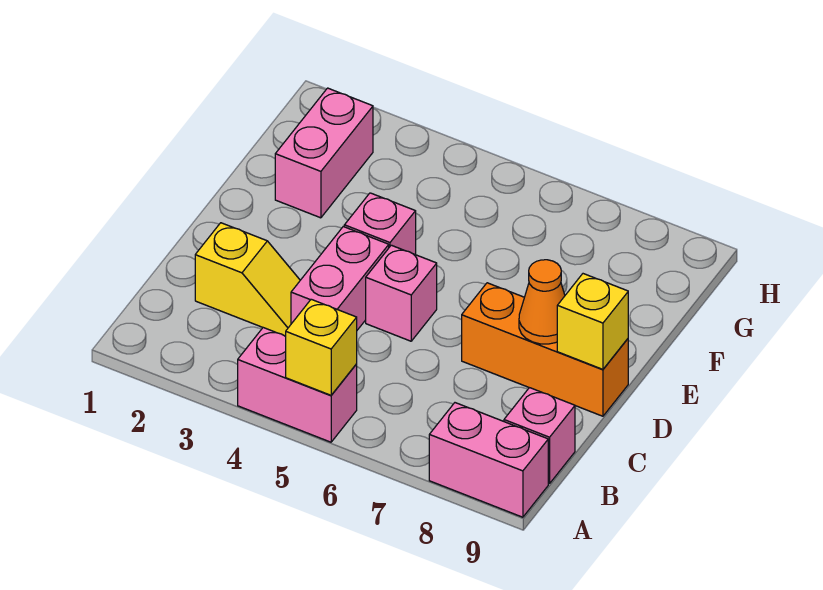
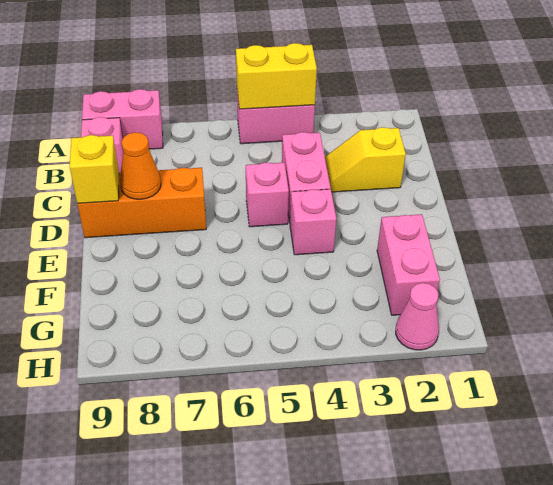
yellow 1x1 brick [286,299,357,395] -> yellow 1x2 brick [236,43,317,109]
none -> pink 1x1 cone [396,283,439,350]

